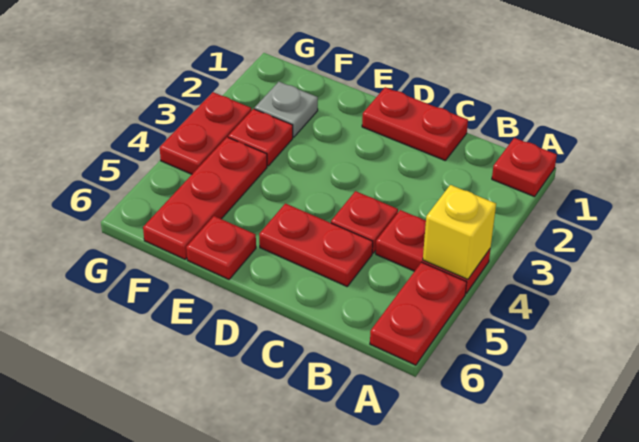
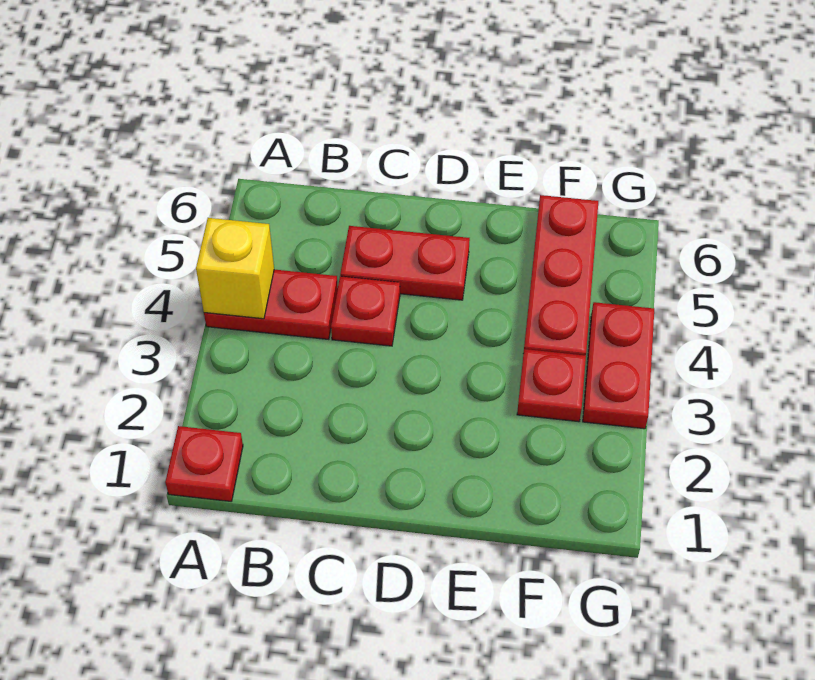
red 1x2 plate [370,262,467,365] -> none
red 1x2 plate [362,87,468,160] -> none
red 1x1 plate [186,216,256,279] -> none
grey 1x1 plate [255,82,318,137] -> none

